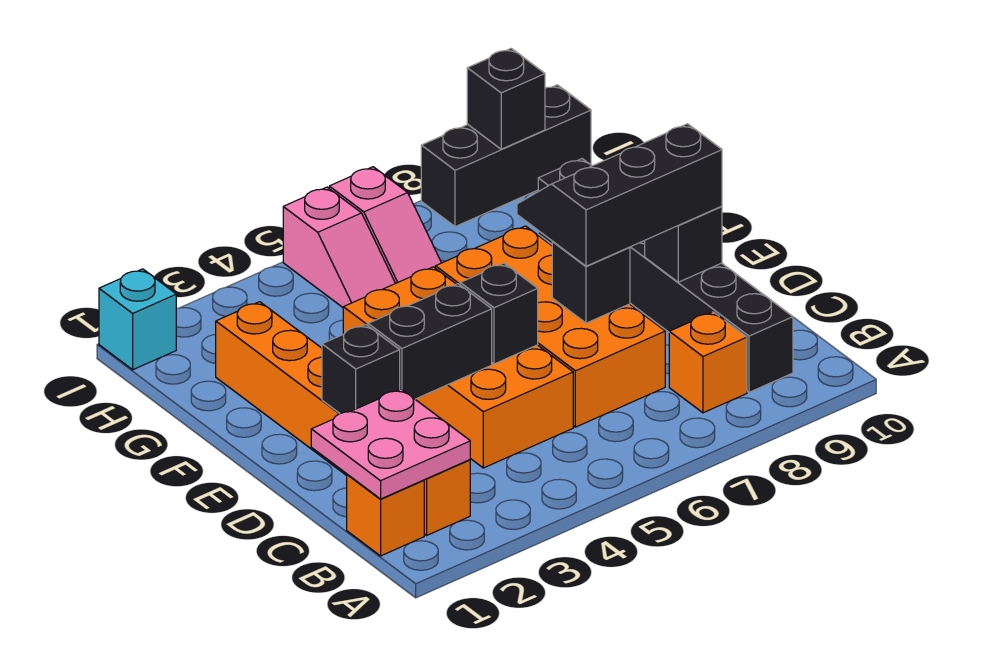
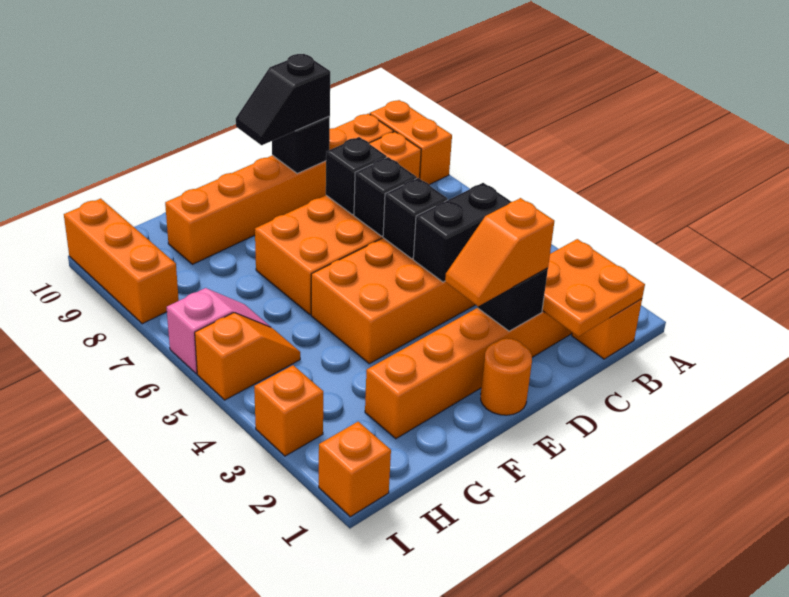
none -> orange 1x2 brick [370,100,452,185]
pink 2x2 plate [311,389,470,499] -> orange 2x2 plate [542,239,645,336]
black 1x6 brick [538,159,793,392] -> orange 1x6 brick [165,114,394,264]
none -> orange 1x2 slope [445,198,554,306]
black 1x2 brick [368,284,492,399] -> black 1x2 brick turned to [413,183,511,282]
black 2x3 slope [517,124,722,266] -> black 1x2 slope [236,54,330,145]
none -> orange 1x1 round brick [481,338,532,415]
pink 1x2 slope [283,187,395,307] -> orange 1x2 slope [195,313,300,400]
cyan 1x1 brick [99,269,176,370] -> orange 1x1 brick [319,422,391,517]
none -> orange 1x1 brick [254,365,323,456]
black 1x3 brick [421,85,591,227] -> orange 1x3 brick [64,199,179,324]
black 1x1 brick [467,48,545,149] -> black 1x1 brick moved to [354,157,417,236]

